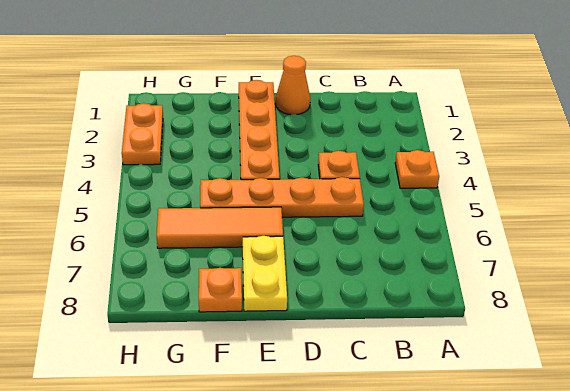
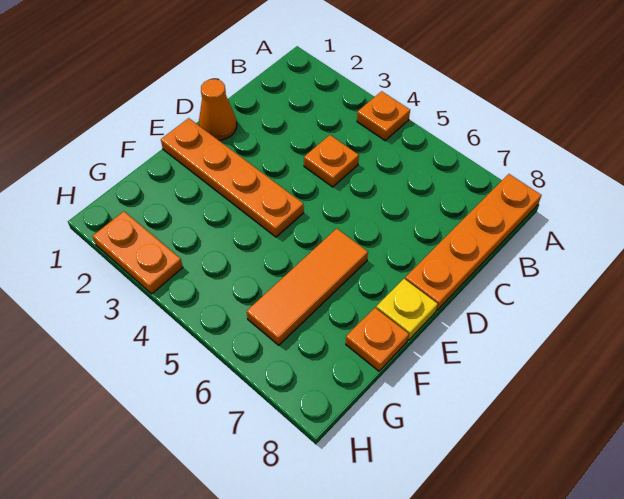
orange 1x4 plate [200,177,364,217] -> orange 1x4 plate moved to [405,174,541,310]
yellow 1x2 plate [243,236,287,311] -> yellow 1x1 plate [376,279,438,340]

